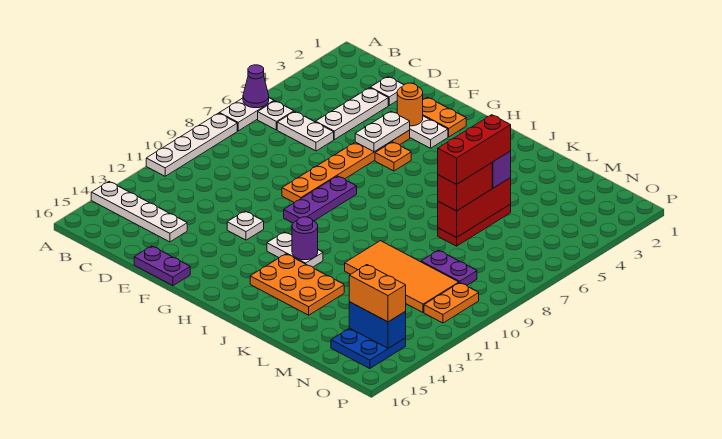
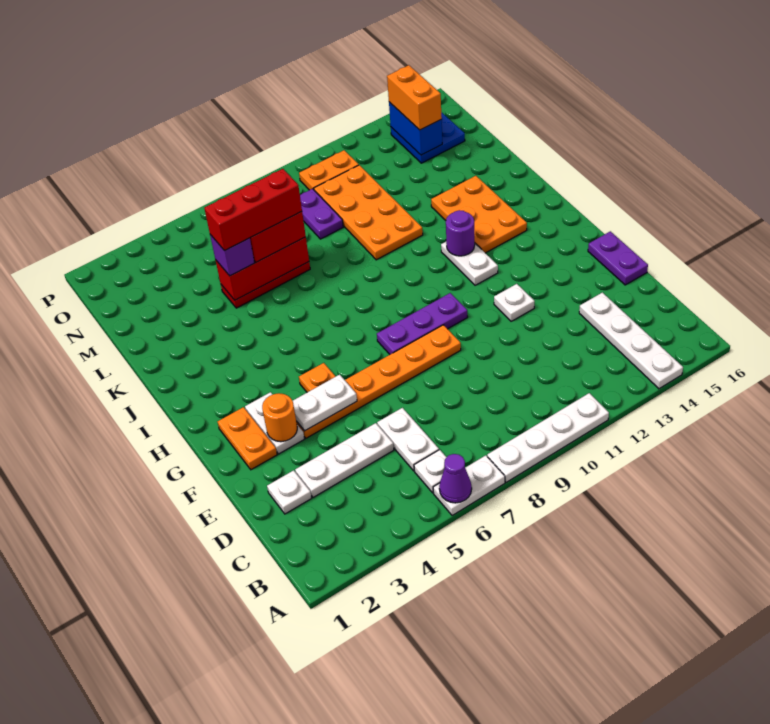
orange 2x4 tile [345,241,459,313] -> orange 2x4 plate [314,165,423,260]

